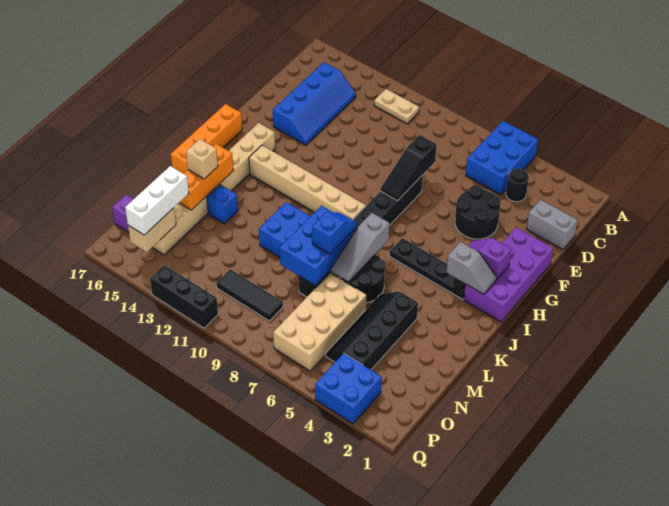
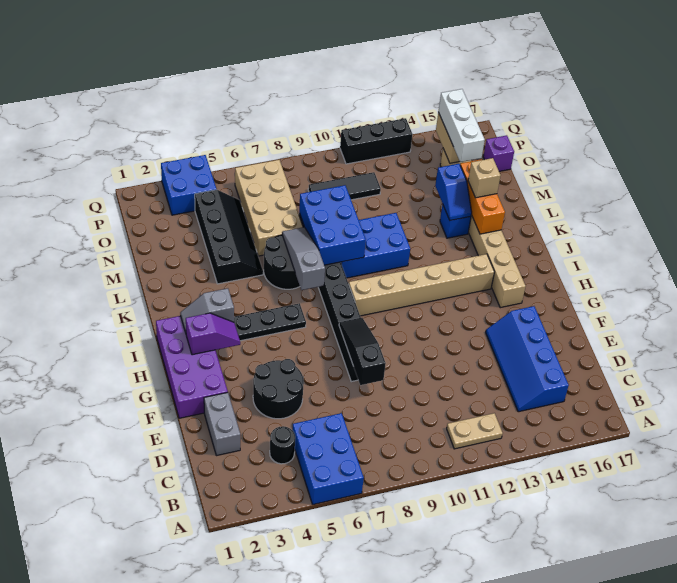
grey 1x2 brick [527,200,578,249] -> grey 1x2 brick turned to [204,392,240,456]
orange 1x4 brick [171,104,242,174] -> none
blue 1x2 slope [312,212,357,254] -> blue 1x2 slope moved to [435,164,472,220]

